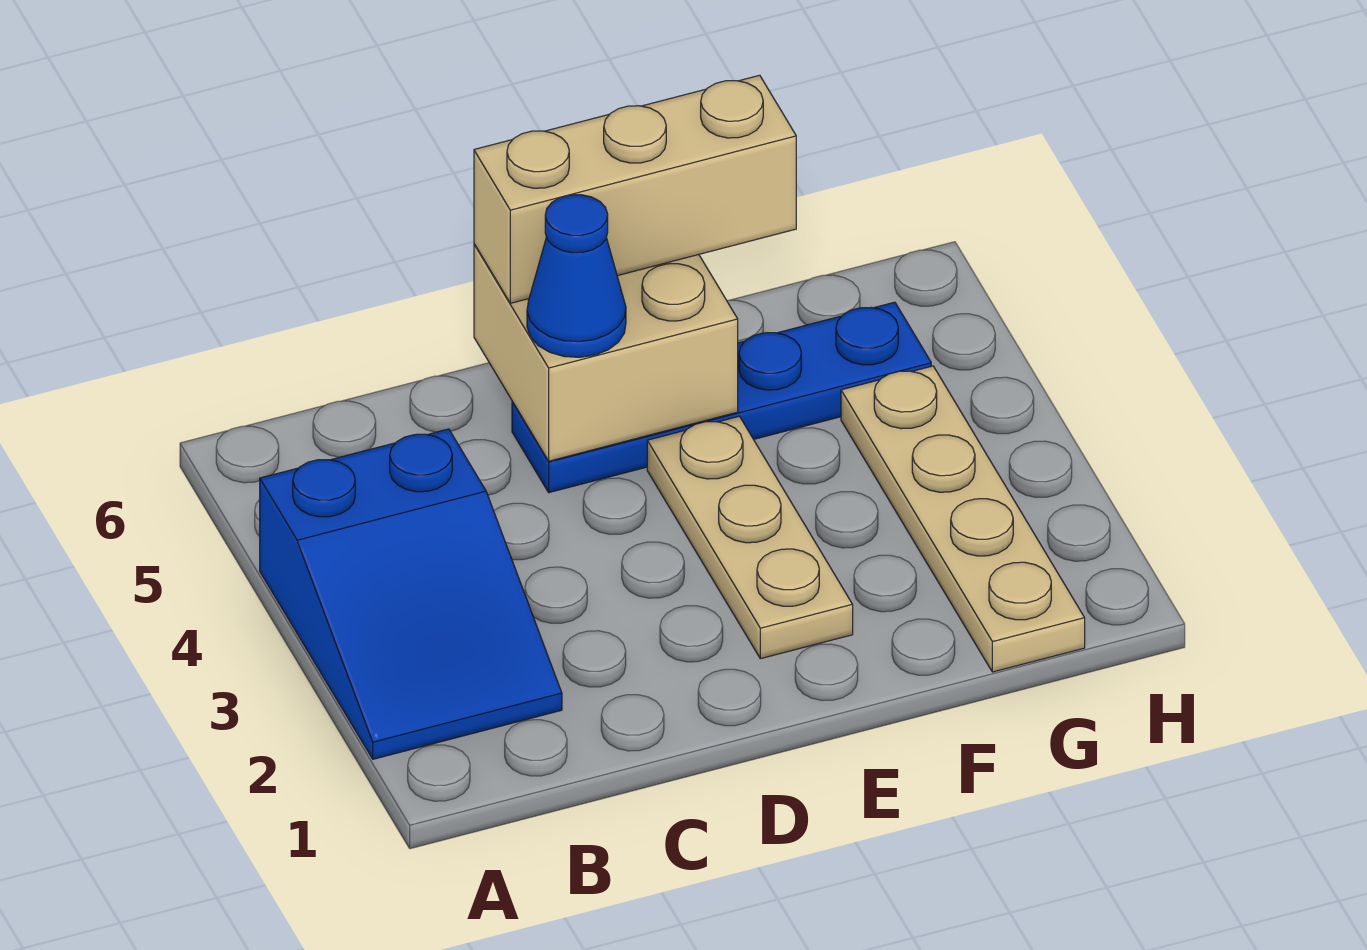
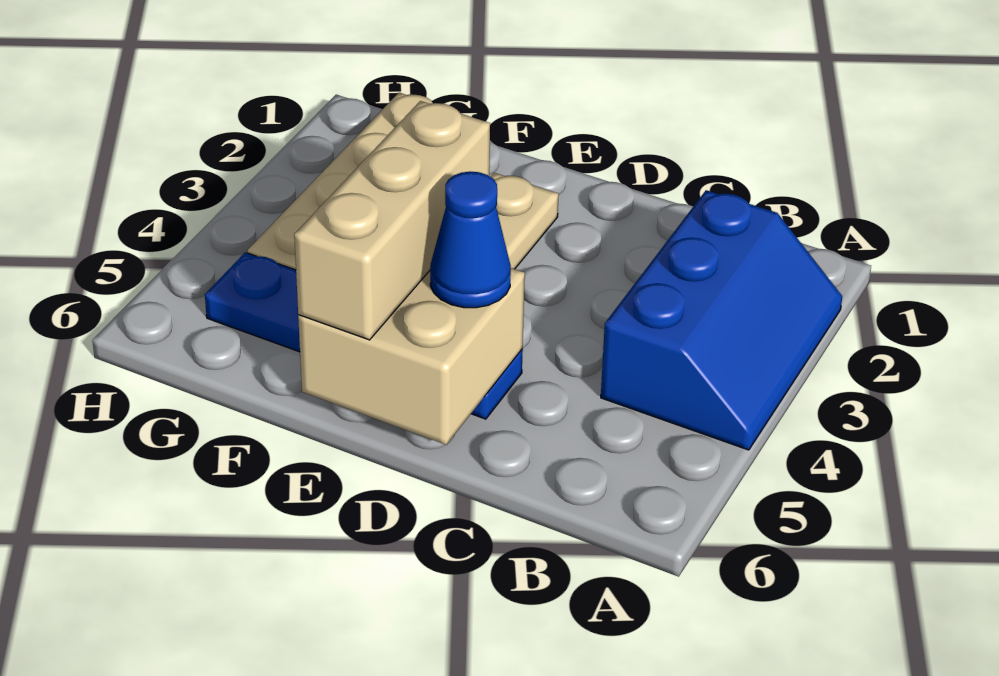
blue 2x3 slope [260,429,562,759] -> blue 2x3 slope turned to [601,190,842,450]
tan 1x3 brick [474,75,796,303] -> tan 1x3 brick turned to [294,101,490,340]

